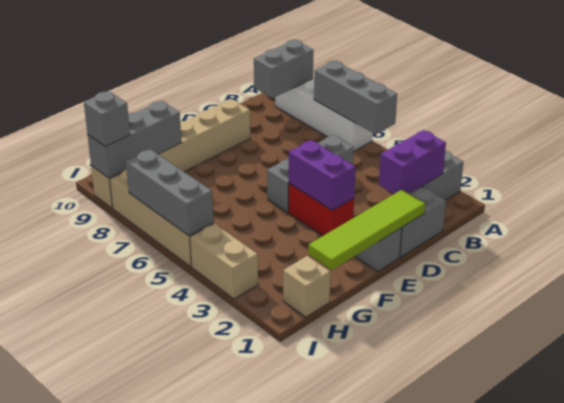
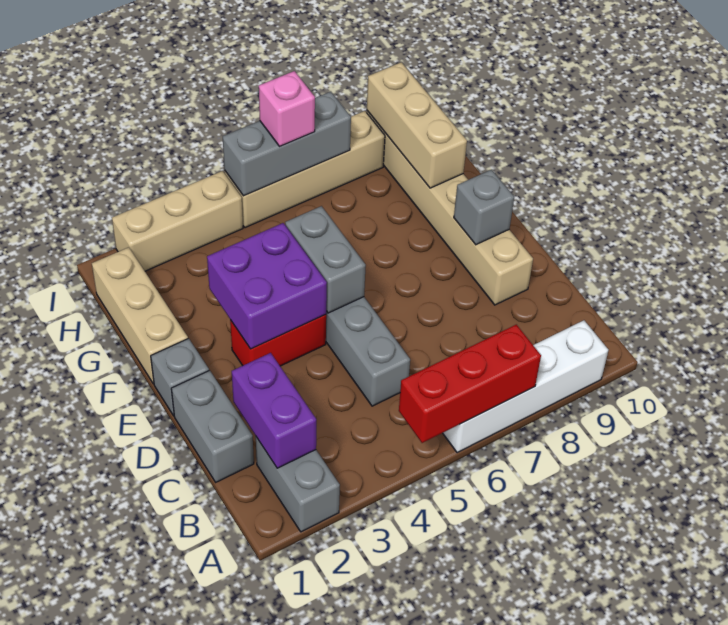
grey 1x3 brick [314,61,397,134] -> red 1x3 brick [399,324,541,443]
grey 1x2 brick [254,40,313,98] -> grey 1x2 brick moved to [285,206,366,313]
lime 1x4 tile [309,190,425,270] -> none
purple 1x2 brick [289,140,356,210] -> purple 2x2 brick [207,223,327,349]
grey 1x3 brick [87,101,182,178] -> tan 1x3 brick [367,62,467,188]
tan 1x1 brick [283,256,330,317] -> tan 1x3 brick [92,247,188,384]
tan 1x2 brick [190,224,258,299] -> tan 1x3 brick [112,171,243,271]
none -> pink 1x1 brick [259,71,315,146]
grey 1x1 brick [84,91,130,147] -> grey 1x1 brick moved to [454,170,514,245]

